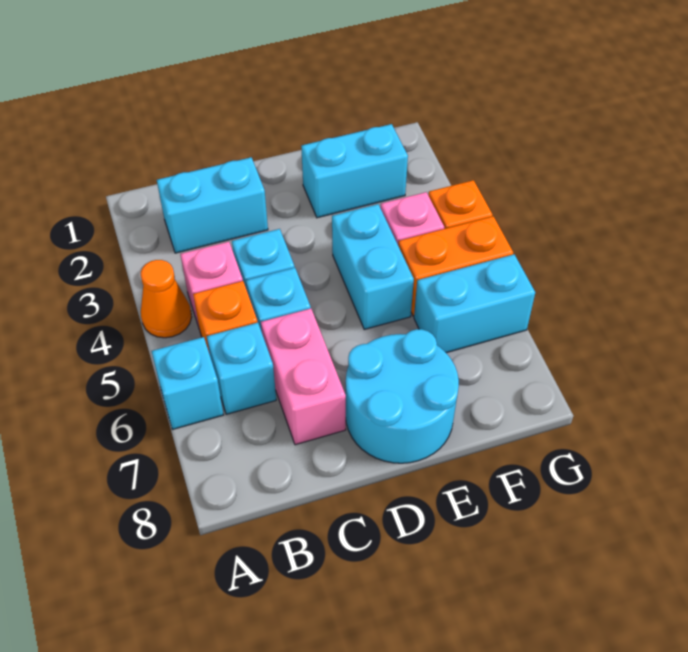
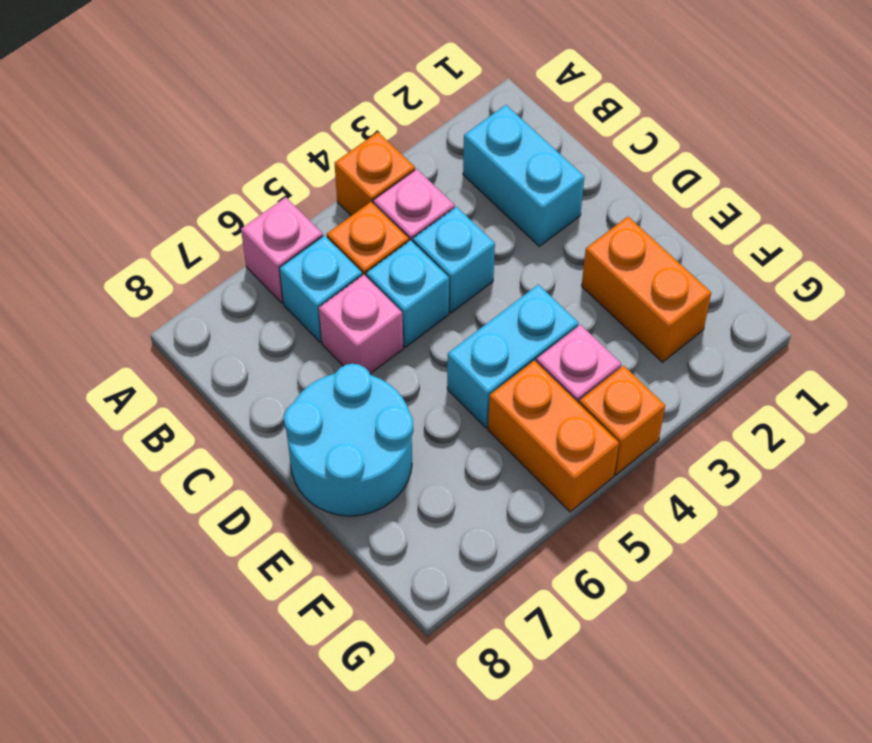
orange 1x1 cone [141,260,192,338] -> orange 1x1 brick [335,132,415,216]
cyan 1x1 brick [152,337,223,429] -> pink 1x1 brick [241,197,323,303]
pink 1x2 brick [261,309,346,445] -> pink 1x1 brick [319,275,403,374]
cyan 1x2 brick [301,124,408,218] -> orange 1x2 brick [582,217,711,362]
cyan 1x2 brick [414,254,535,353] -> none

